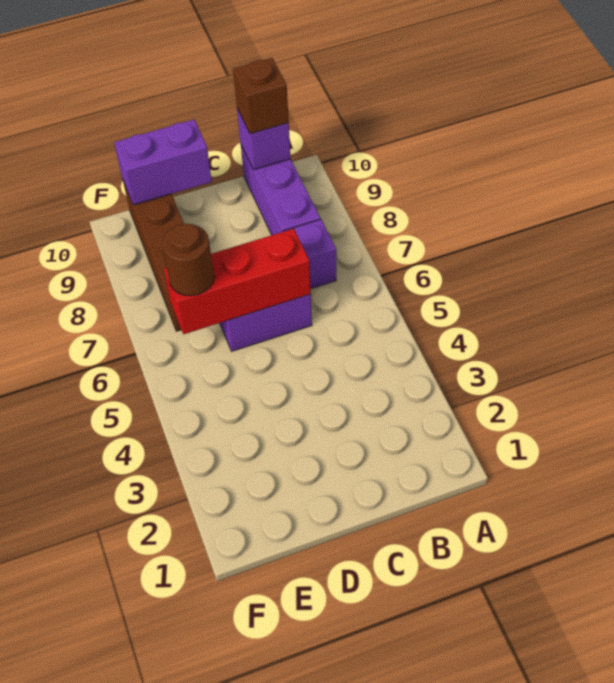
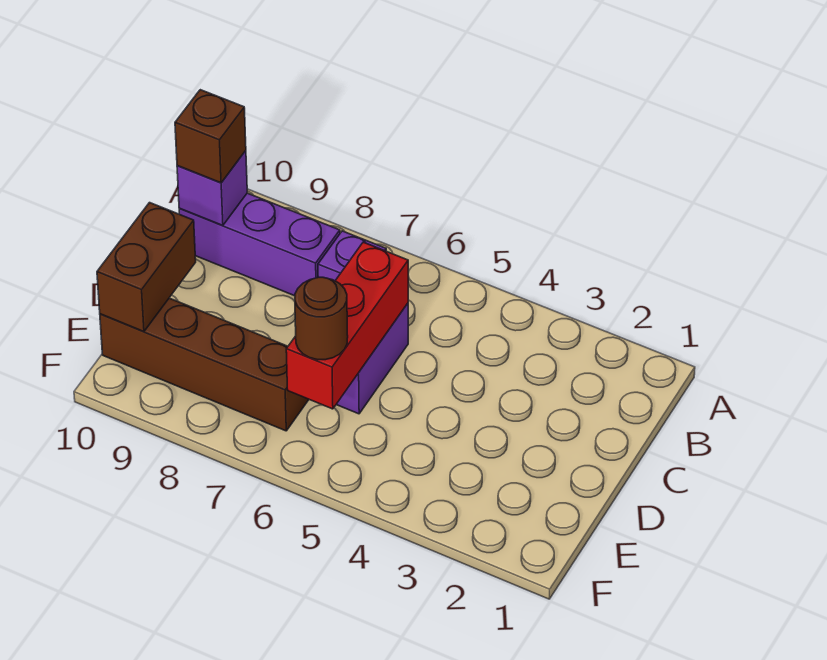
purple 1x2 brick [114,120,212,205] -> brown 1x2 brick [97,203,196,332]

